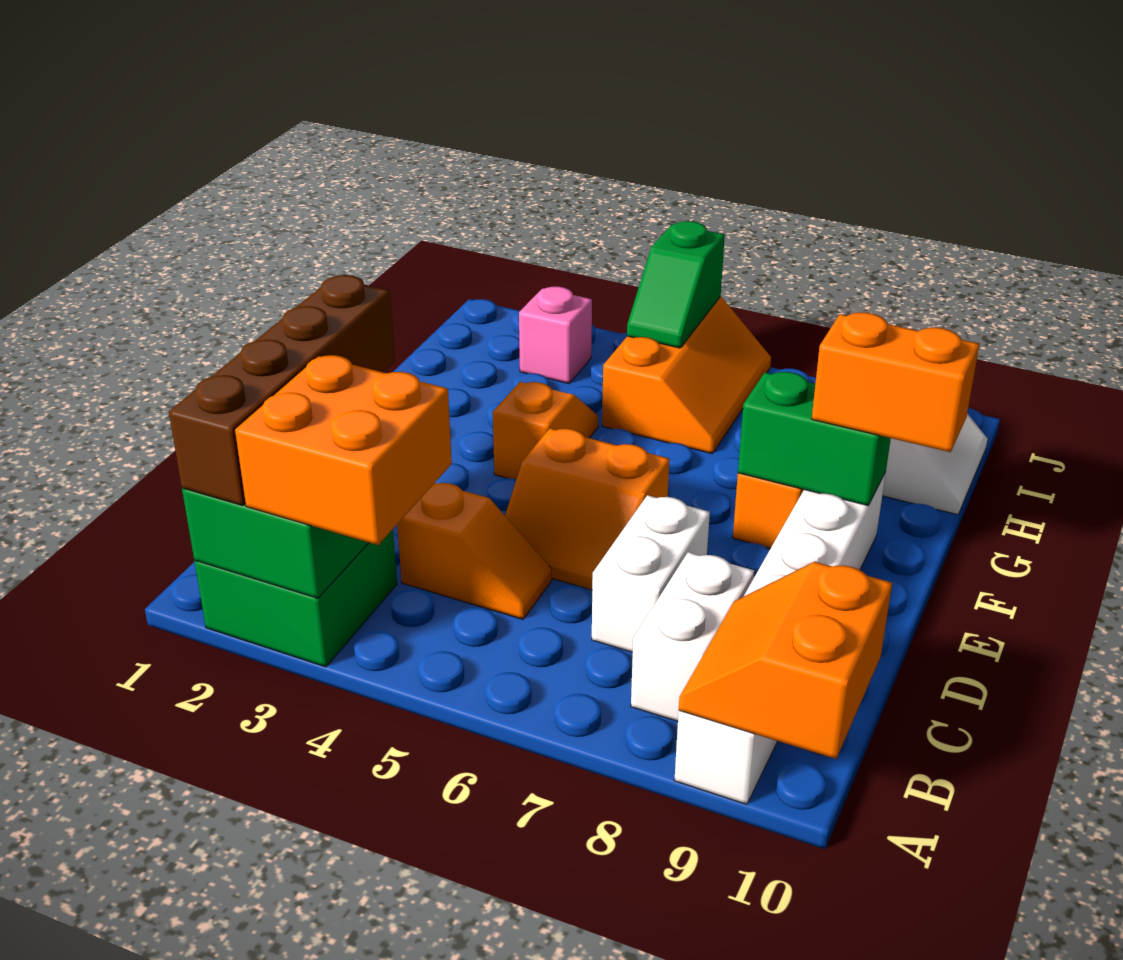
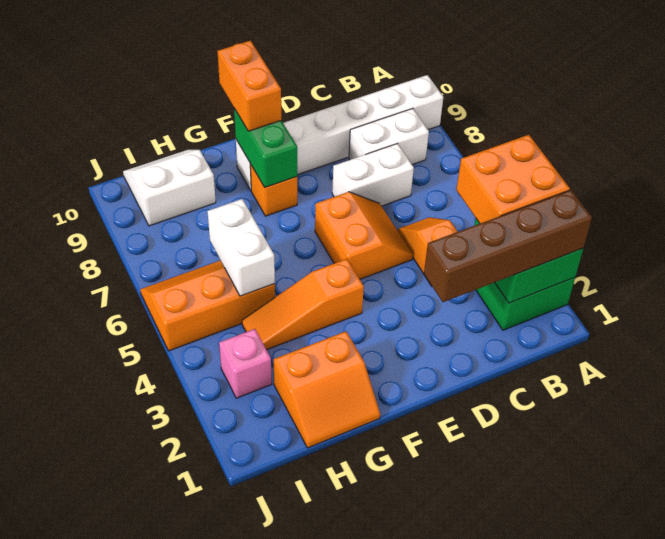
orange 2x2 slope [679,562,892,759] -> orange 2x2 slope moved to [274,331,380,448]
orange 1x2 slope [493,382,598,479] -> orange 1x3 slope [242,259,364,350]
none -> white 1x2 brick [208,199,275,296]
green 1x2 slope [627,221,725,348] -> none

